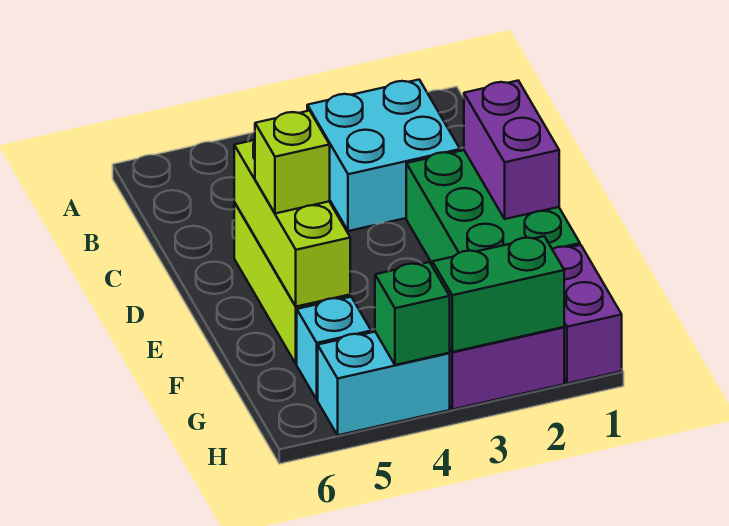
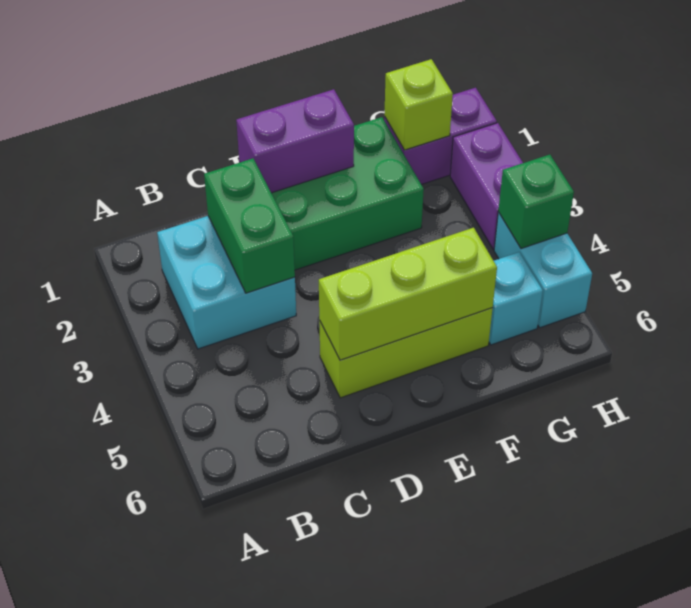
lime 1x1 brick [255,111,330,214] -> lime 1x1 brick moved to [384,59,453,150]
green 1x2 brick [432,236,564,352] -> green 1x2 brick moved to [204,159,295,293]

